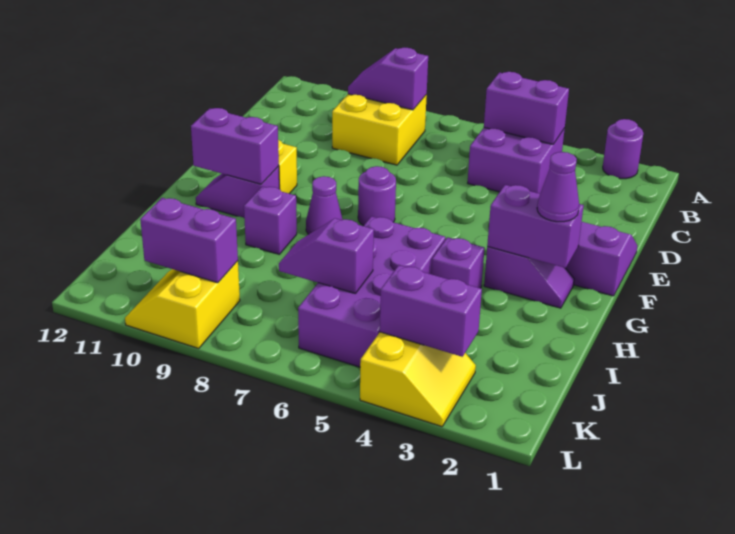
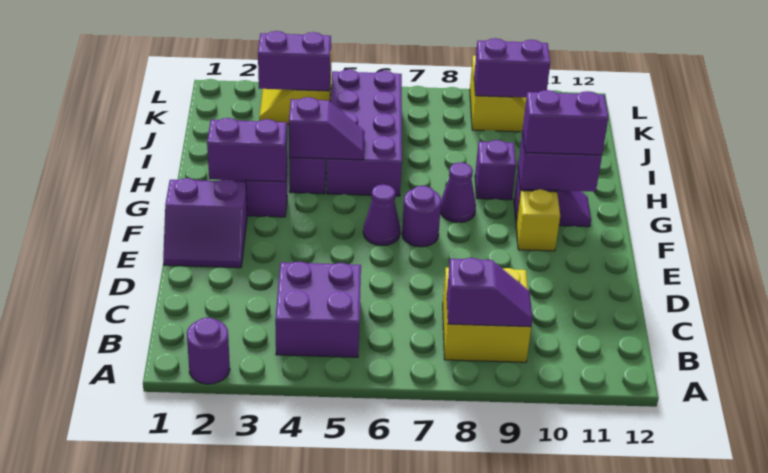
purple 1x2 brick [484,72,569,144] -> purple 1x2 brick moved to [523,90,608,155]
purple 1x1 cone [537,152,579,222] -> purple 1x1 cone moved to [363,184,400,246]
purple 1x2 slope [279,218,374,294] -> purple 1x2 slope moved to [289,97,365,160]

